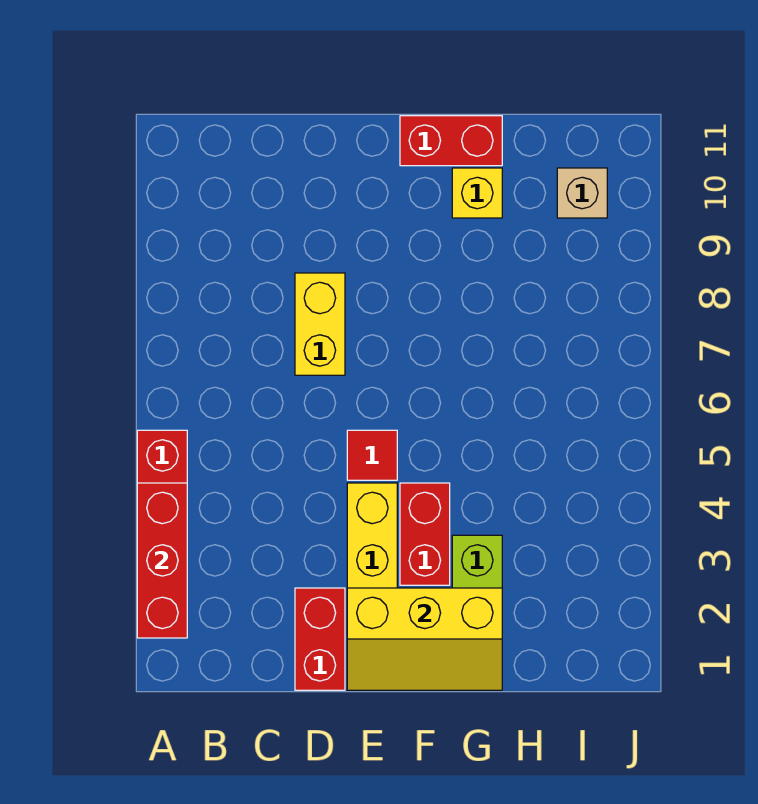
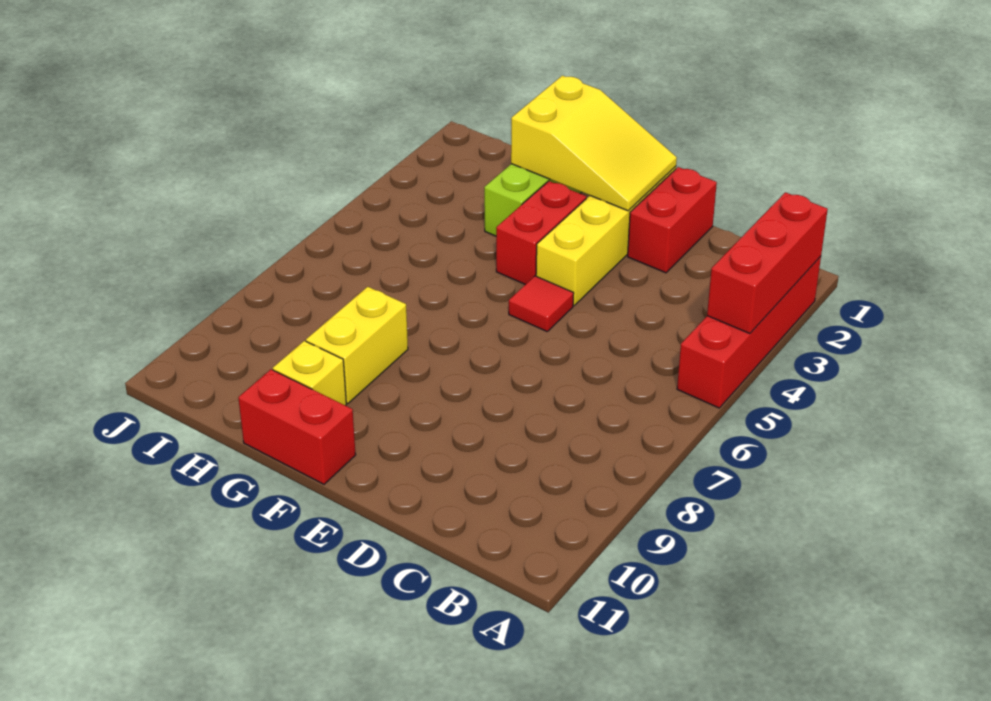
yellow 1x2 brick [295,273,345,375] -> yellow 1x2 brick moved to [306,287,408,404]
yellow 2x3 slope [347,588,502,690] -> yellow 2x3 slope turned to [511,76,677,211]
tan 1x1 brick [557,168,607,218] -> none

